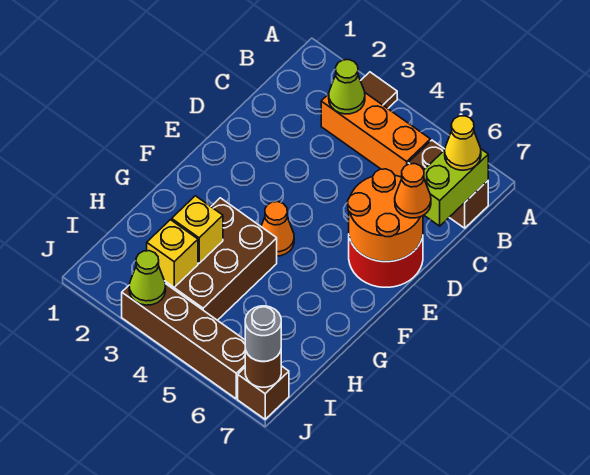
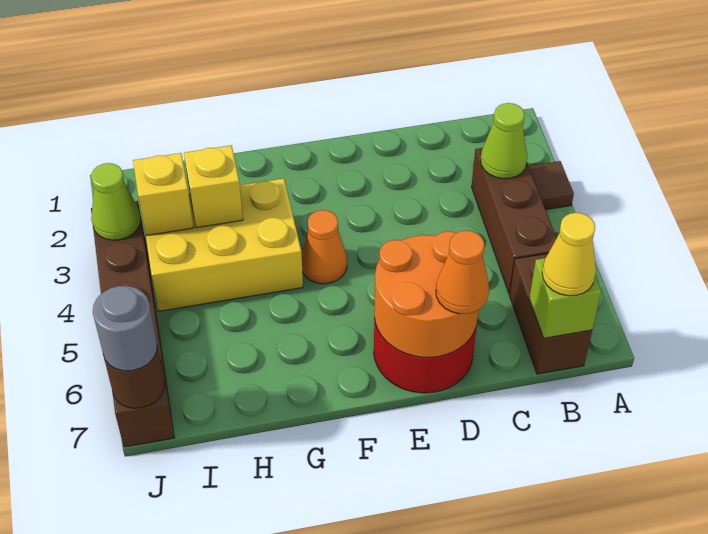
orange 1x3 brick [321,93,430,177] -> brown 1x3 brick [472,148,557,294]
lime 1x2 brick [424,149,488,226] -> lime 1x1 brick [529,258,601,338]
brown 2x3 brick [165,198,277,320] -> yellow 2x3 brick [146,178,303,311]

